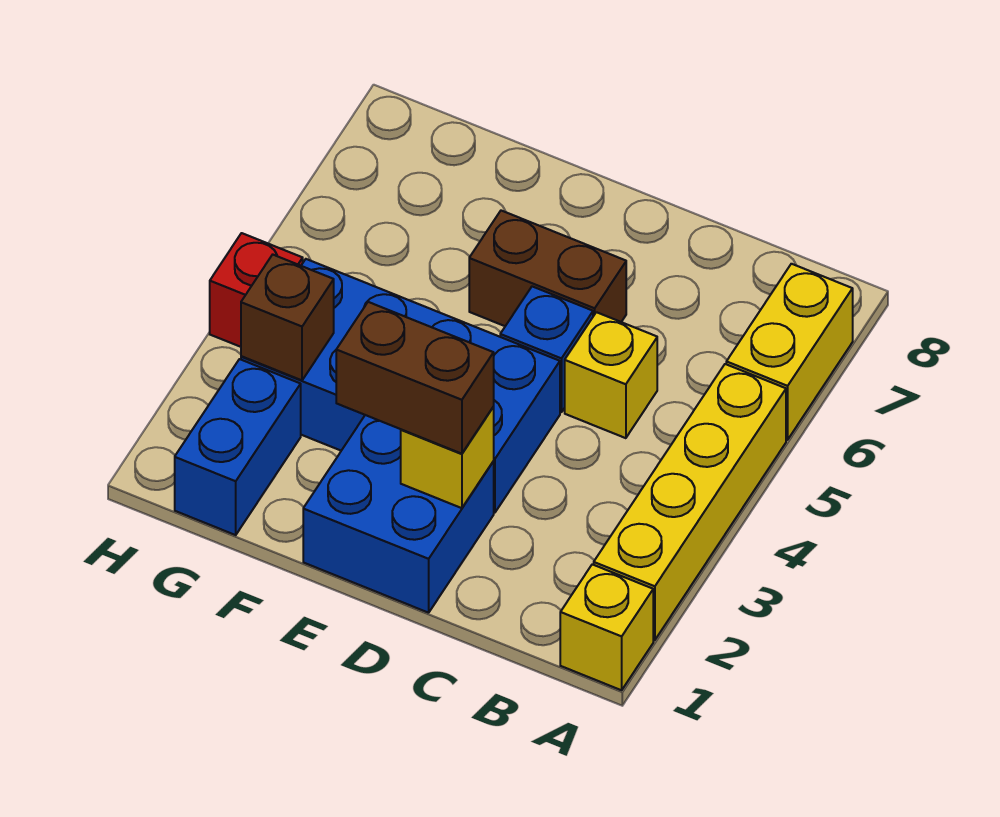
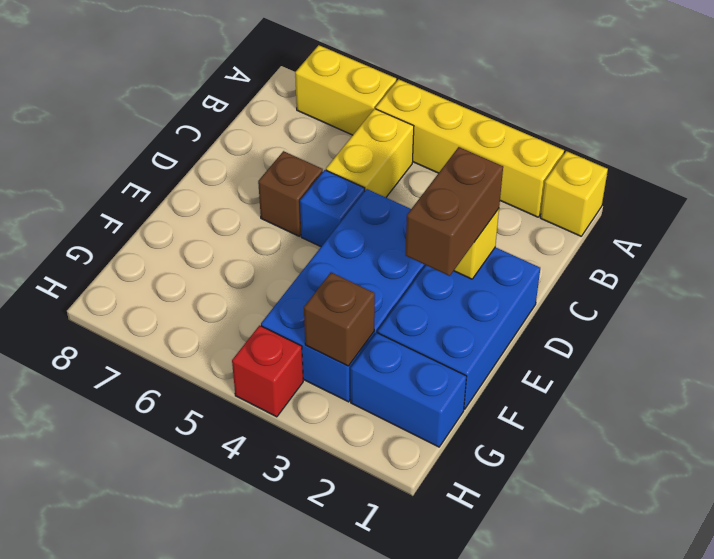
yellow 1x1 brick [565,312,657,438] -> yellow 1x2 brick [326,109,414,197]
blue 2x2 brick [303,415,494,613] -> blue 2x3 brick [378,247,540,409]
brown 1x2 brick [469,211,626,326] -> brown 1x1 brick [258,151,323,236]

